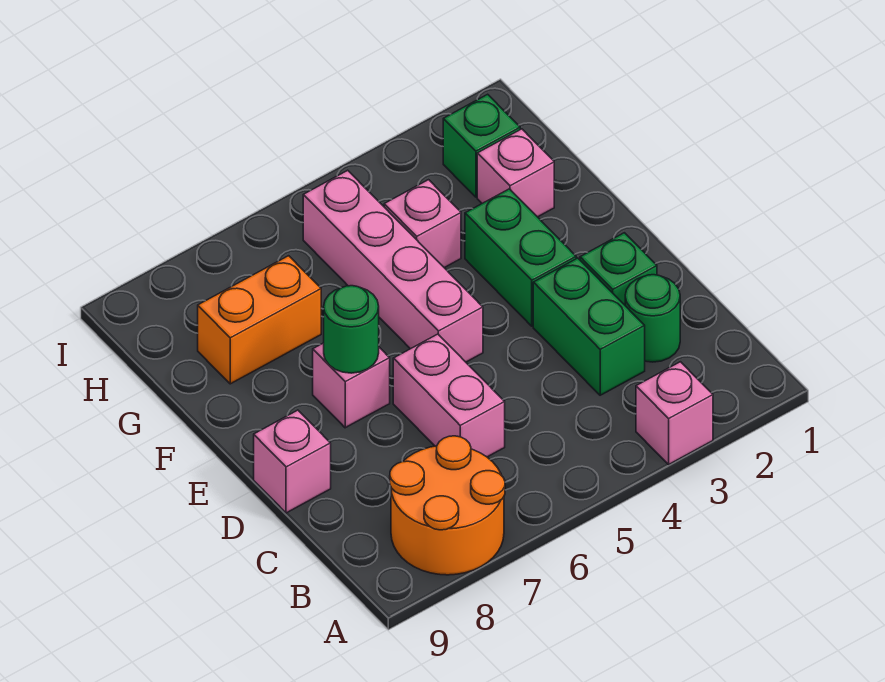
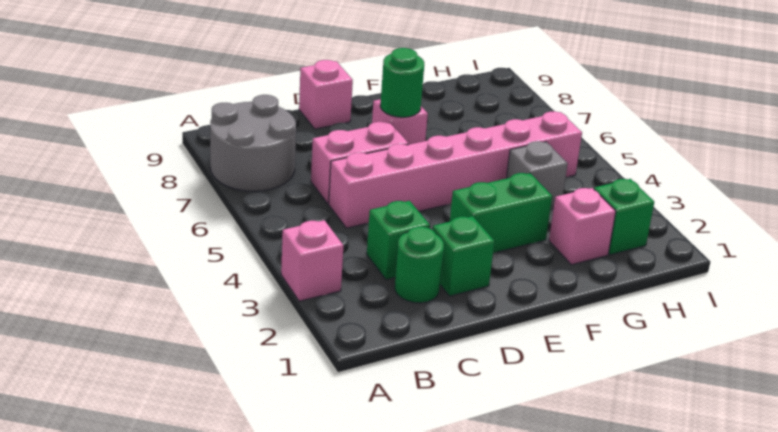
orange 2x2 round brick [390,436,505,575] -> grey 2x2 round brick [210,95,296,191]
green 1x2 brick [533,258,645,395] -> green 1x1 brick [367,201,430,280]
pink 1x4 brick [303,170,483,362] -> pink 1x6 brick [329,111,582,228]
pink 1x1 brick [384,180,461,268] -> grey 1x1 brick [507,141,568,209]
orange 1x2 brick [198,256,321,384] -> none

